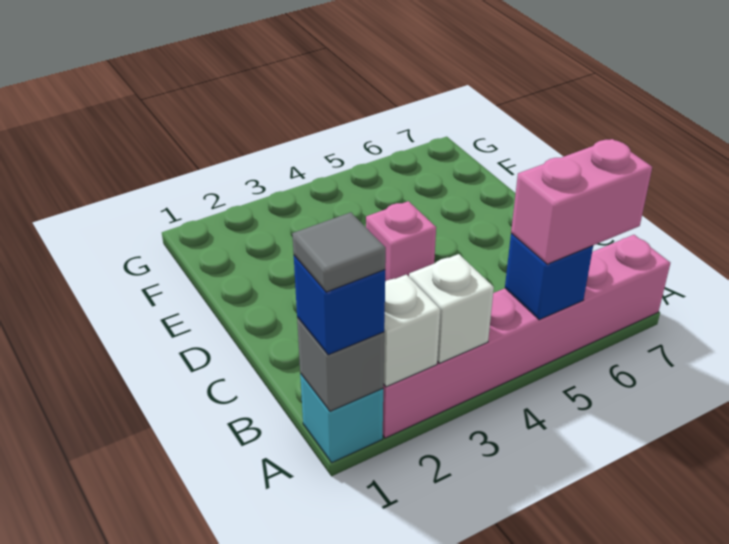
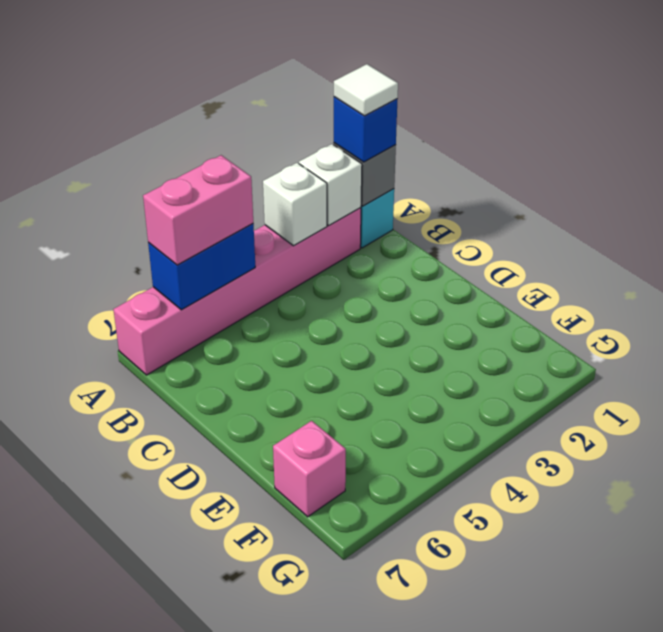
grey 1x1 tile [292,212,386,292] -> white 1x1 tile [334,64,398,116]
blue 1x1 brick [505,233,593,320] -> blue 1x2 brick [148,224,255,310]
pink 1x1 brick [366,201,436,281] -> pink 1x1 brick moved to [273,421,346,517]

